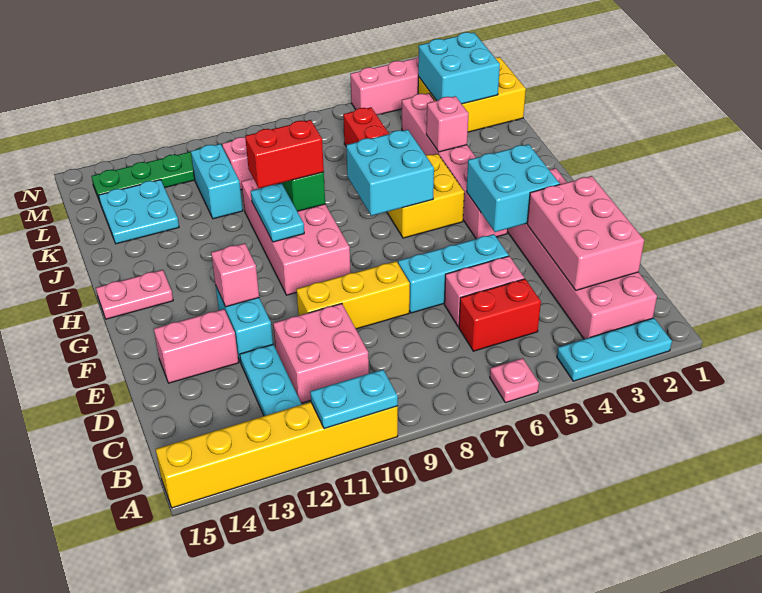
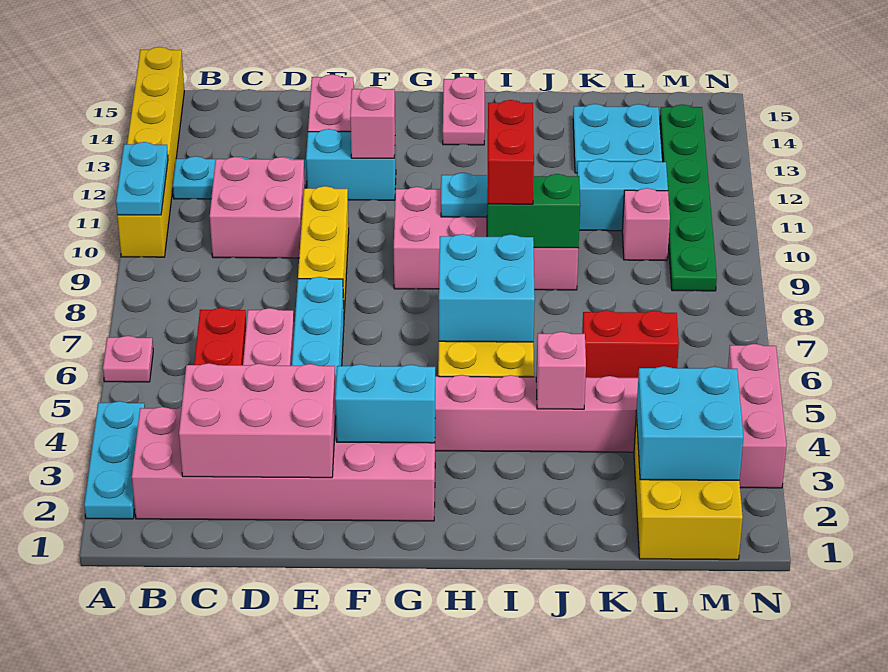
cyan 2x2 brick [466,144,560,232] -> cyan 1x2 brick [335,364,435,443]

